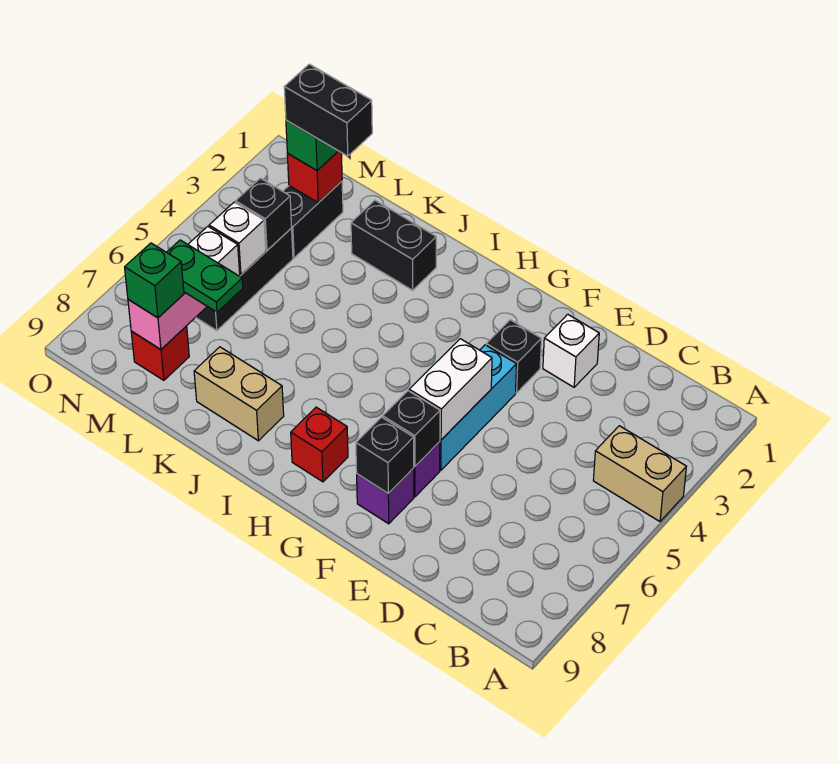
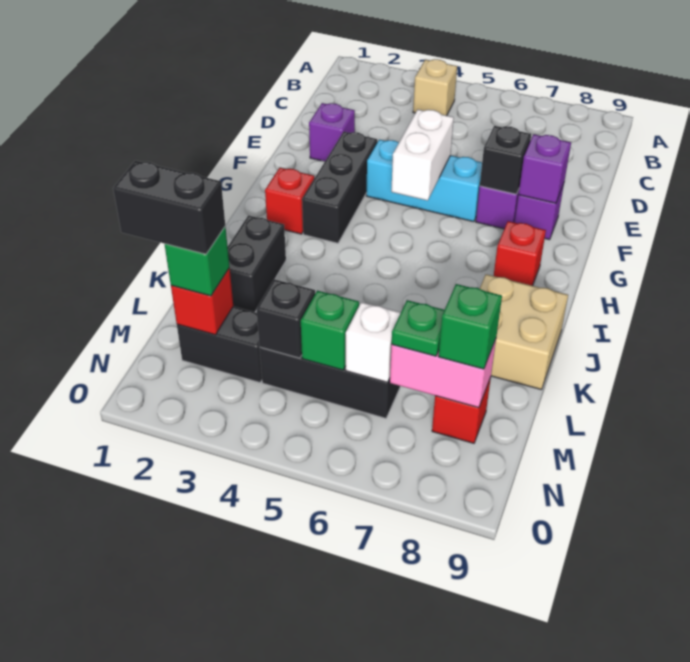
tan 1x2 brick [593,426,686,522] -> tan 1x1 brick [413,59,457,116]
white 1x1 brick [543,314,599,387] -> purple 1x1 brick [309,103,355,161]
black 1x1 brick [486,320,541,393] -> black 1x3 brick [302,132,377,243]
white 1x2 brick [409,339,492,440] -> white 1x2 brick turned to [391,110,454,201]
black 1x1 brick [356,417,414,493] -> purple 1x1 brick [519,134,571,203]
none -> red 1x1 brick [265,168,314,234]
tan 1x2 brick [194,347,284,441] -> tan 2x2 brick [480,274,568,390]
black 1x2 brick [284,64,372,156] -> black 1x2 brick turned to [113,161,225,254]
green 1x2 plate [167,240,243,312] -> green 1x1 plate [392,300,444,356]
white 1x1 brick [209,202,266,275] -> green 1x1 brick [301,291,359,370]

